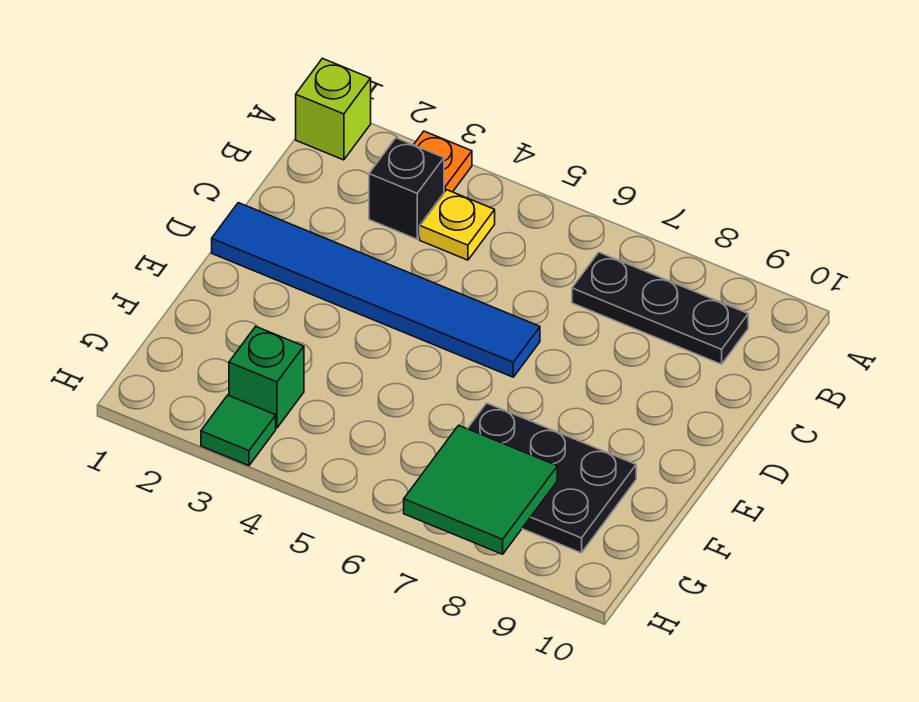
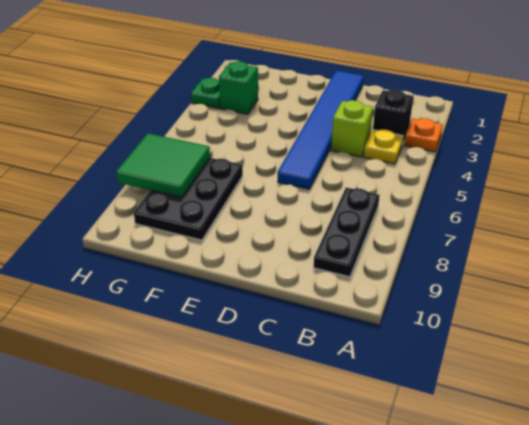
lime 1x1 brick [296,58,371,160] -> lime 1x1 brick moved to [331,100,373,157]
green 1x1 tile [201,395,276,466] -> green 1x1 plate [191,78,220,108]

